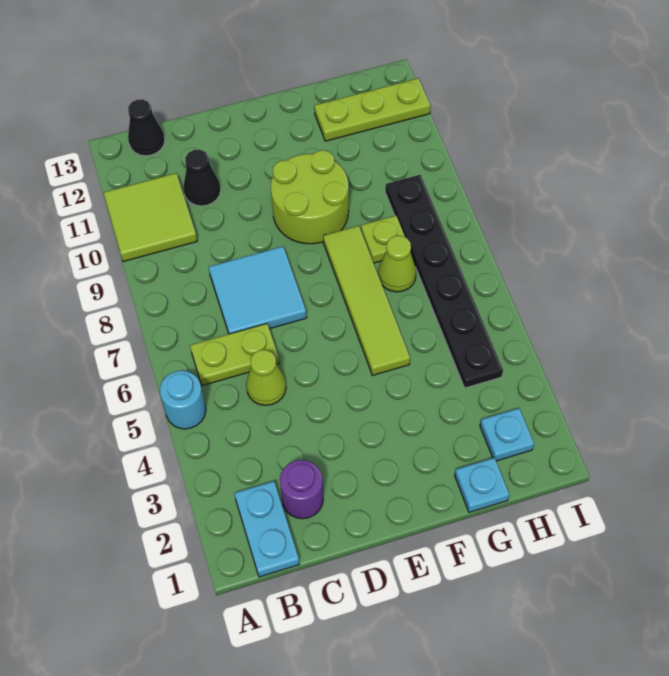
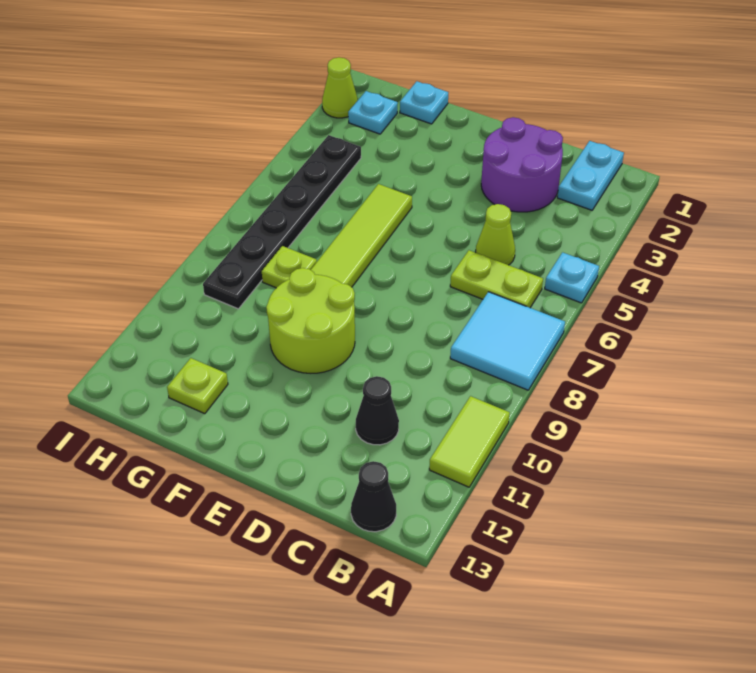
cyan 1x1 round brick [160,371,206,429] -> cyan 1x1 plate [545,252,599,303]
lime 2x2 tile [103,173,197,262] -> lime 1x2 tile [429,396,510,487]
purple 1x1 round brick [280,460,323,519] -> purple 2x2 round brick [481,117,563,212]
cyan 2x2 tile [209,246,307,334] -> cyan 2x2 tile moved to [450,292,565,390]
lime 1x1 cone [378,236,416,292] -> lime 1x1 cone moved to [322,57,358,118]
lime 1x3 plate [314,78,430,141] -> lime 1x1 plate [167,358,228,414]

